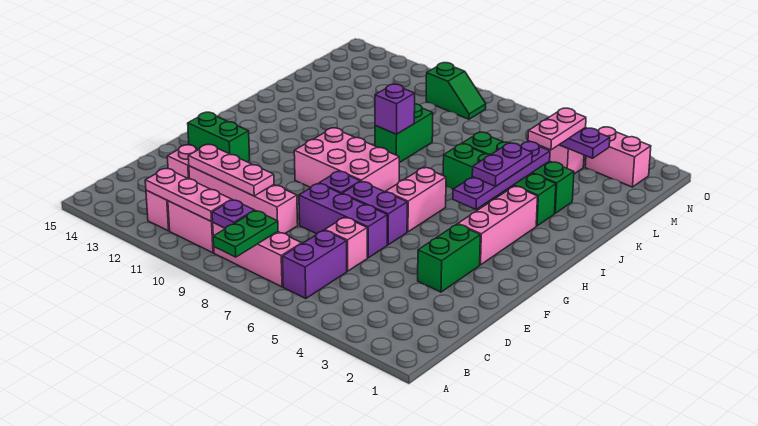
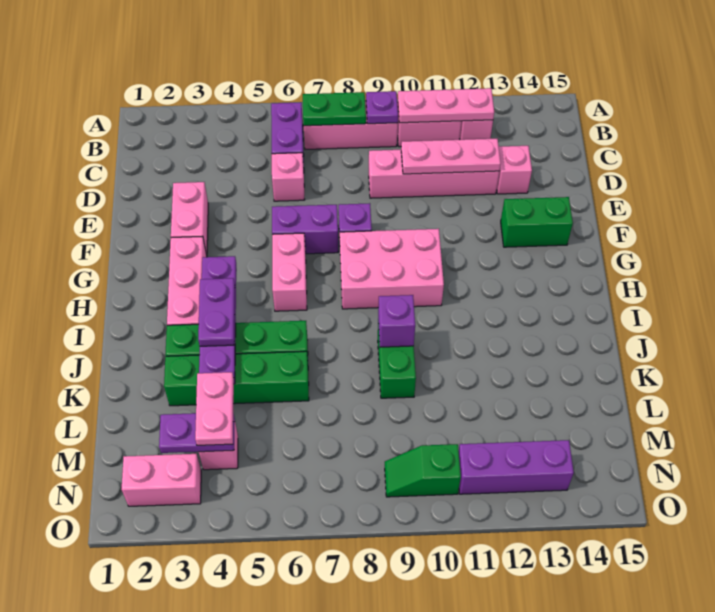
green 1x2 plate [213,211,278,257] -> green 1x2 plate turned to [303,92,366,126]
green 1x2 brick [418,224,480,292] -> pink 1x2 brick [171,182,208,255]
purple 1x3 brick [299,183,387,258] -> purple 1x3 brick moved to [459,440,574,494]

